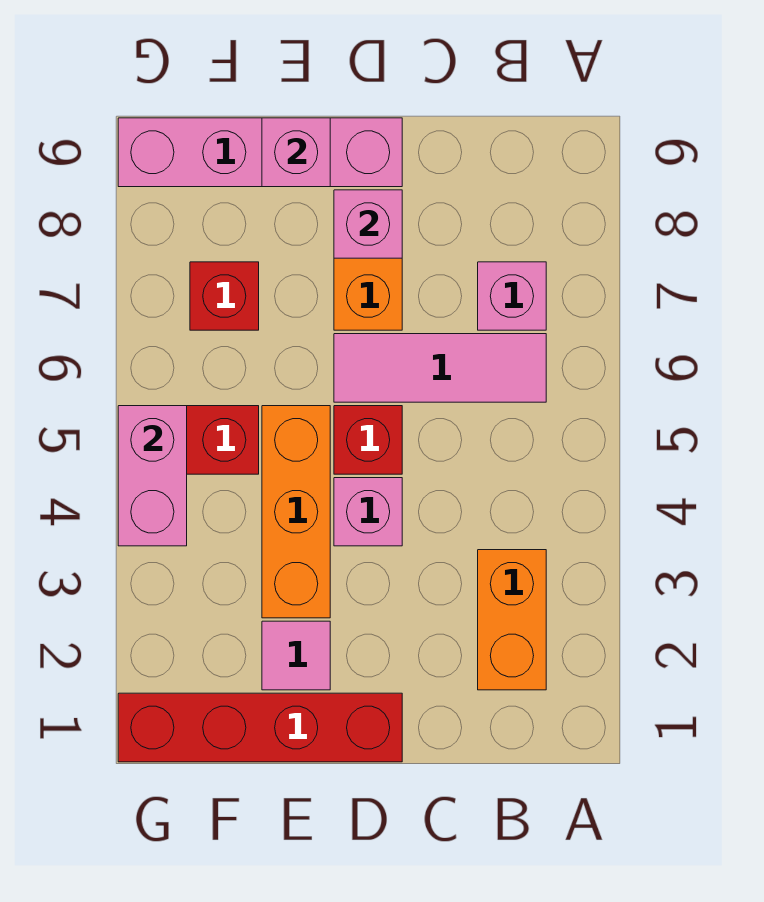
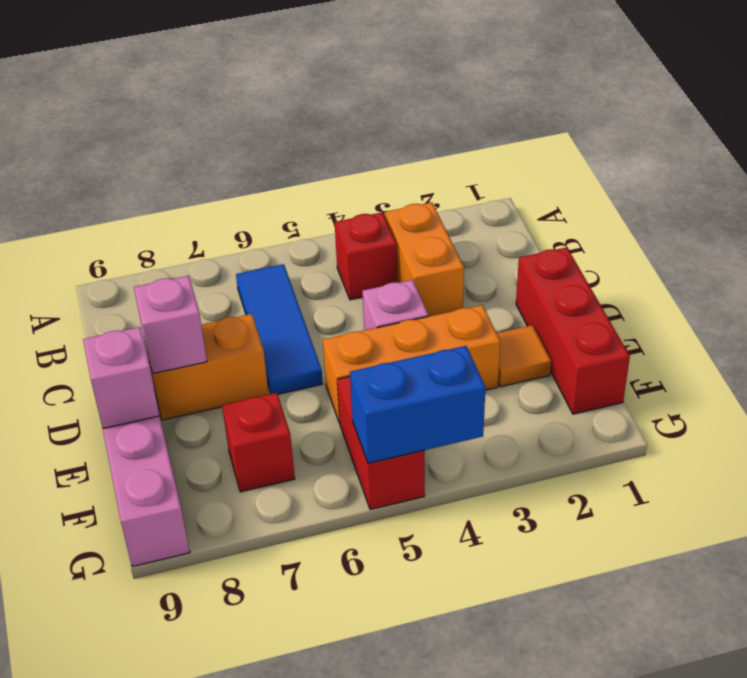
orange 1x2 brick [478,550,546,690] -> orange 1x2 brick turned to [385,202,464,316]
pink 1x3 tile [334,334,546,402] -> blue 1x3 tile [236,264,323,394]
pink 1x1 brick [478,262,546,330] -> none
red 1x4 brick [118,693,402,762] -> red 1x3 brick [516,247,630,414]
red 1x1 brick [334,406,402,474] -> red 1x1 brick moved to [335,212,397,300]
pink 1x1 tile [262,621,330,690] -> orange 1x1 tile [497,325,551,387]
pink 1x2 brick [118,406,187,546] -> blue 1x2 brick [350,346,486,463]

